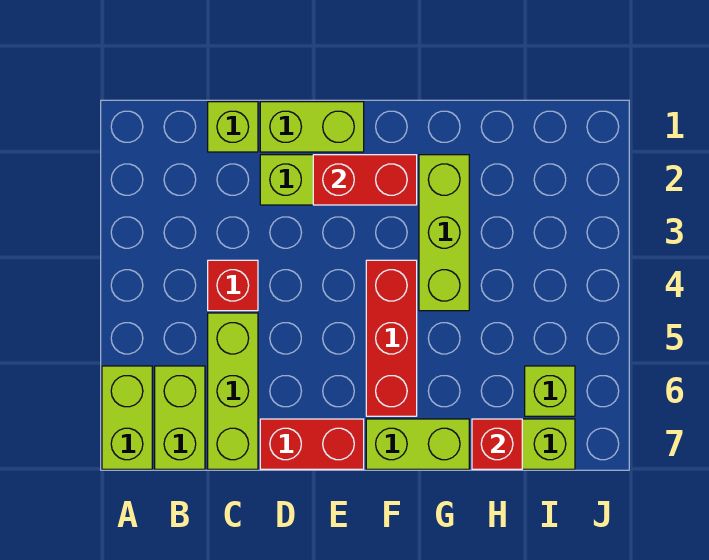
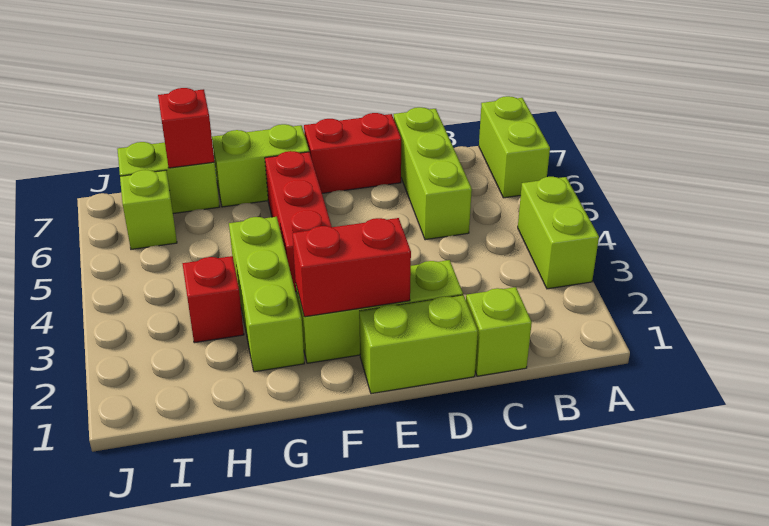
lime 1x2 brick [155,366,205,469] -> lime 1x2 brick moved to [518,177,599,289]
red 1x1 brick [208,260,258,311] -> red 1x1 brick moved to [182,256,244,343]

